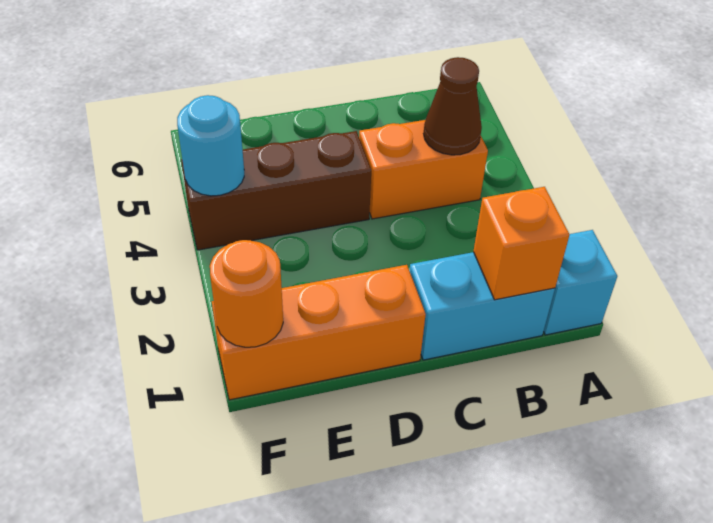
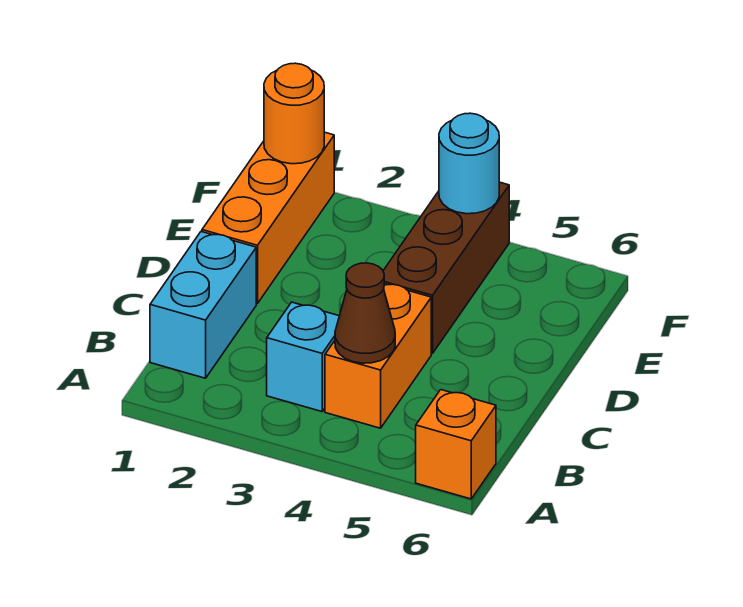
cyan 1x1 brick [544,230,617,335] -> cyan 1x1 brick moved to [267,302,339,412]
orange 1x1 brick [473,187,570,300] -> orange 1x1 brick moved to [416,390,496,499]

